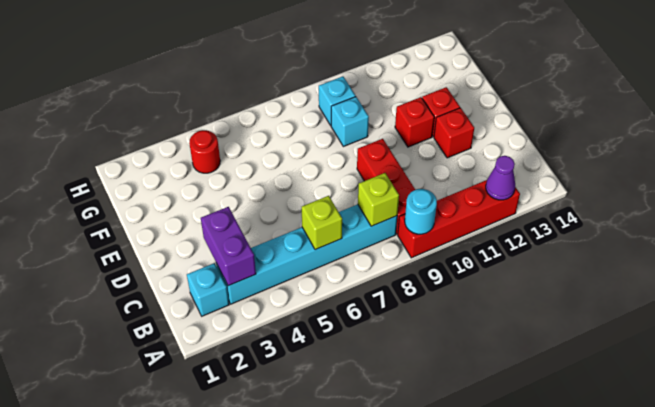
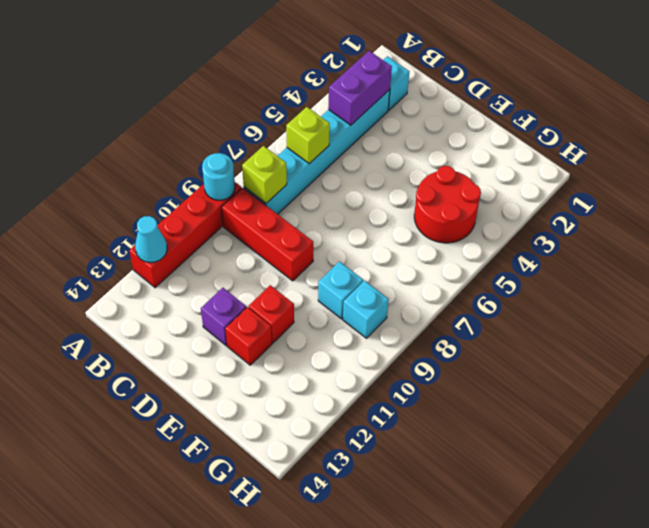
purple 1x1 cone [486,156,515,200] -> cyan 1x1 cone [135,216,167,262]
purple 1x2 brick [201,207,256,286] -> purple 1x2 brick turned to [328,51,392,125]
red 1x1 brick [434,108,474,158] -> purple 1x1 brick [201,288,246,345]
red 1x1 round brick [189,130,220,173] -> red 2x2 round brick [414,166,481,243]

